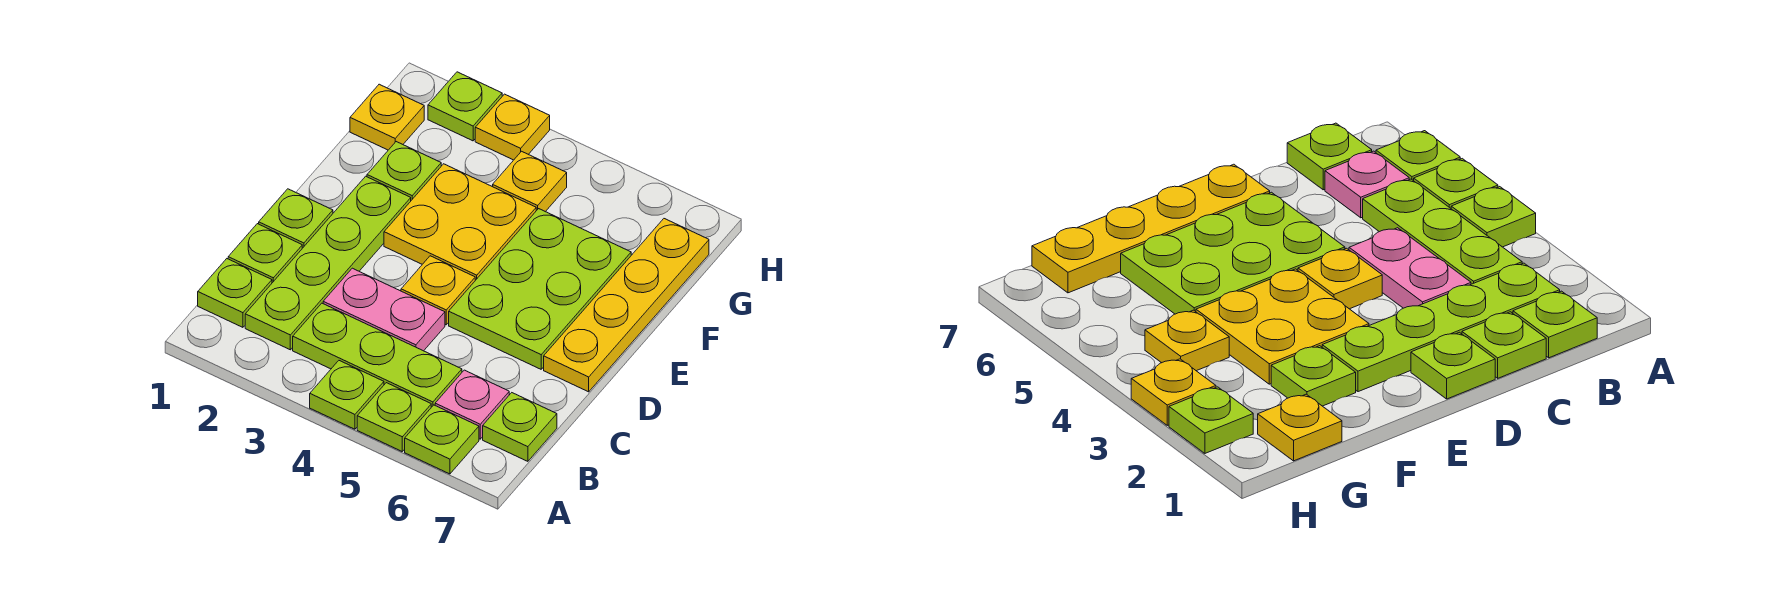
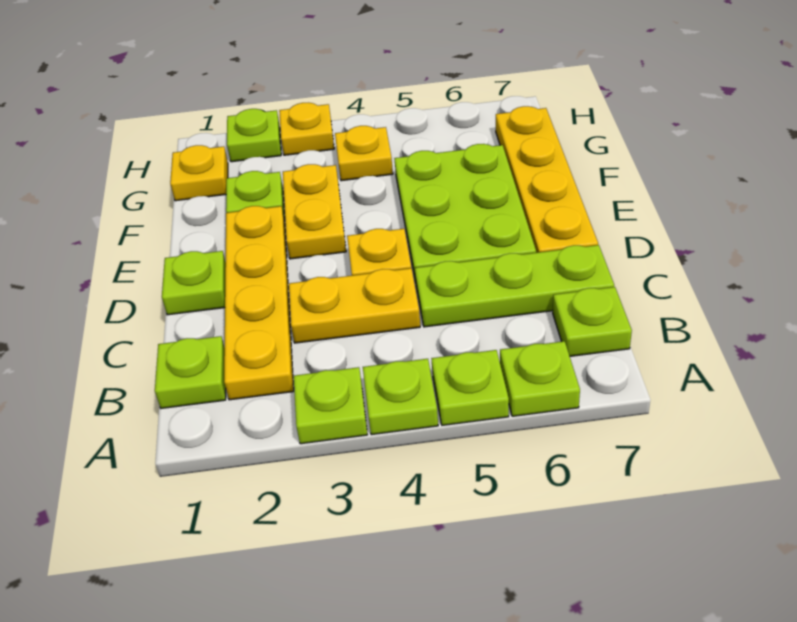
lime 1x4 plate [245,176,411,350] -> yellow 1x4 plate [224,206,294,400]
lime 1x3 plate [293,303,462,407] -> lime 1x3 plate moved to [415,245,614,327]
pink 1x1 plate [435,370,509,439] -> none
lime 1x1 plate [228,224,302,283] -> lime 1x1 plate moved to [294,367,367,444]
pink 1x2 plate [323,268,445,351] -> yellow 1x2 plate [289,268,420,343]
yellow 2x2 plate [384,164,536,280] -> yellow 1x2 plate [283,164,346,259]

